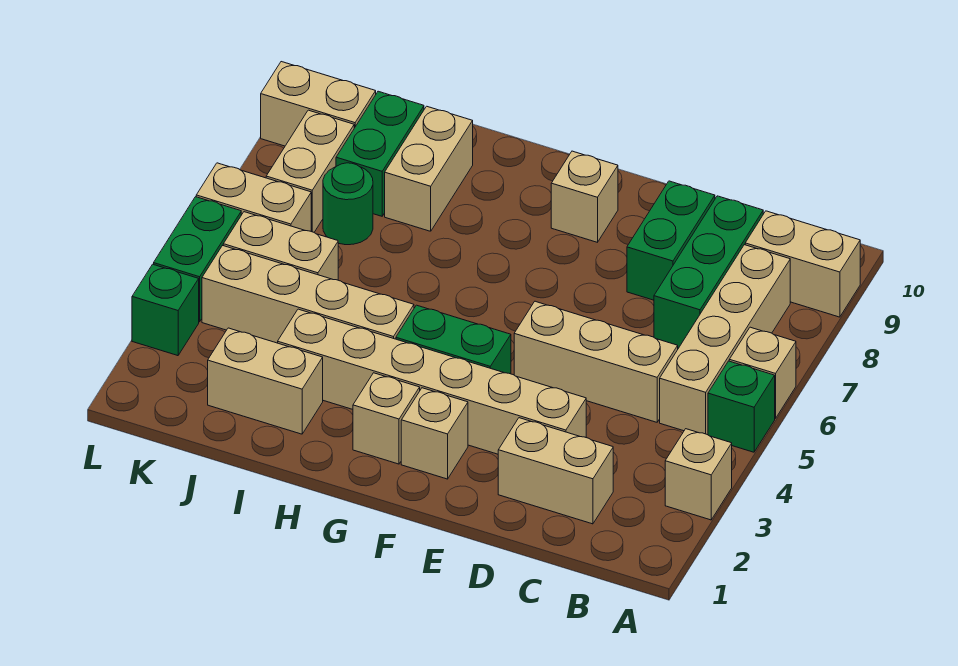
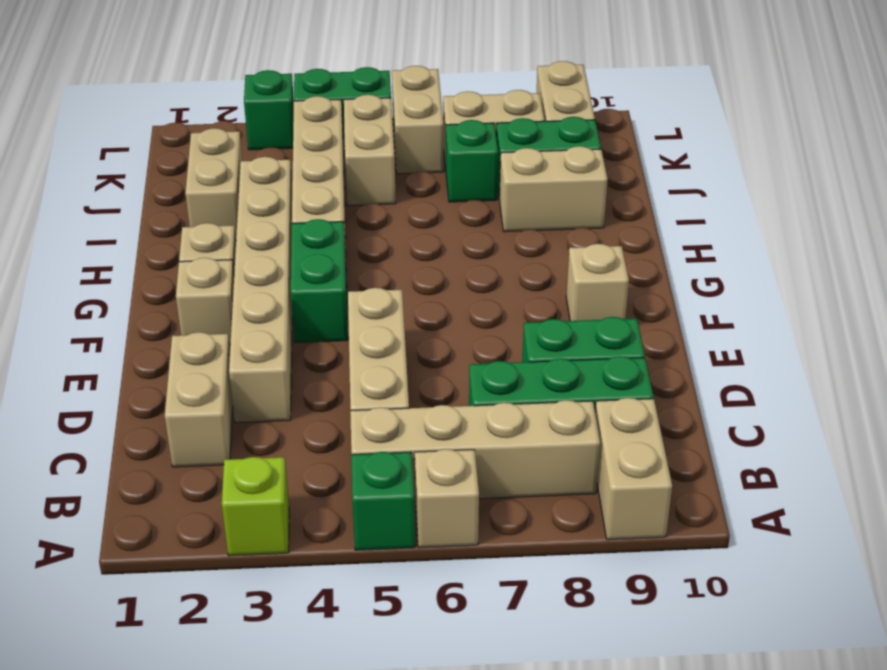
tan 1x1 brick [665,429,732,520] -> lime 1x1 brick [222,457,289,556]
green 1x1 round brick [323,163,373,245] -> green 1x1 brick [446,120,498,202]

